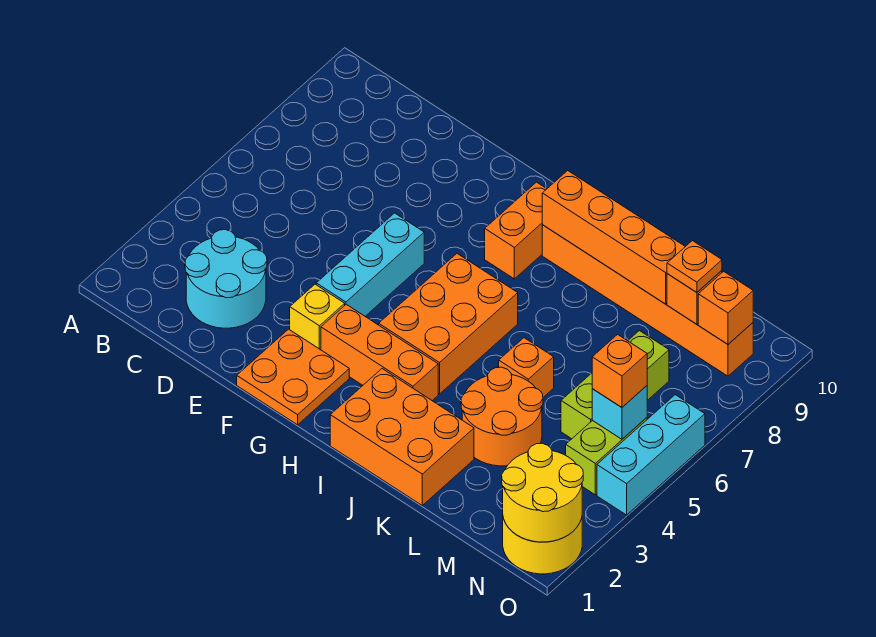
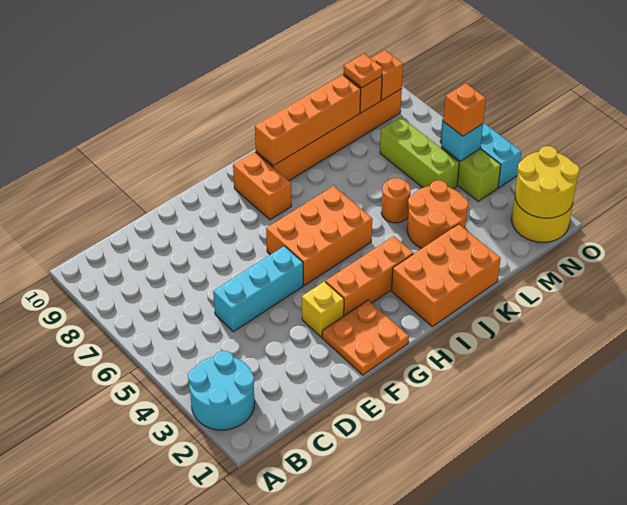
cyan 2x2 round brick [185,230,267,328] -> cyan 2x2 round brick moved to [188,351,255,430]
cyan 1x3 brick [316,213,424,316] -> cyan 1x3 brick turned to [213,246,303,332]
orange 2x3 brick [379,254,518,394] -> orange 2x3 brick turned to [266,186,372,285]
orange 1x1 brick [499,338,554,397] -> orange 1x1 round brick [381,178,411,223]

